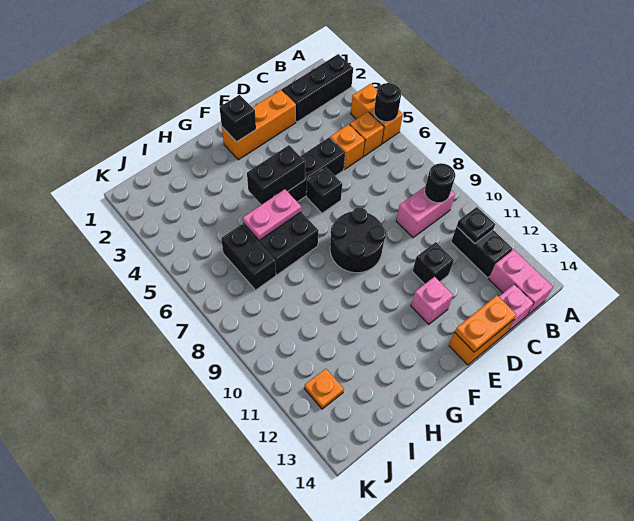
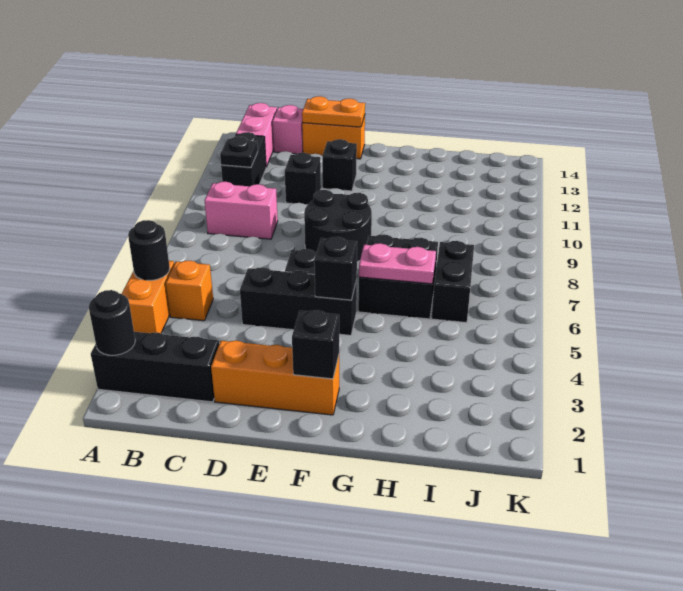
black 1x1 round brick [425,163,455,203] -> black 1x1 round brick moved to [89,290,135,355]
orange 1x1 brick [330,124,365,169] -> none
pink 1x1 brick [411,277,453,324] -> black 1x1 brick [322,139,357,191]
black 1x2 brick [247,145,305,205] -> black 1x1 brick [314,237,357,300]
orange 1x1 plate [304,369,344,409] -> none

